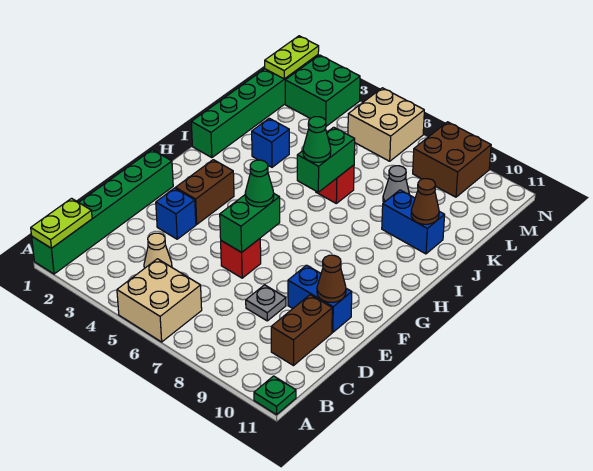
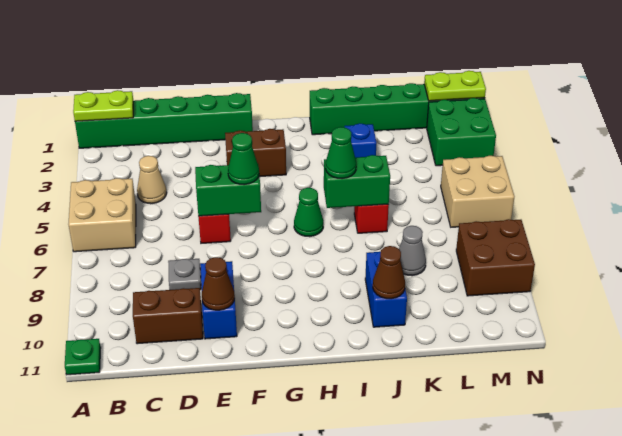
blue 1x1 brick [156,188,196,239] -> none
none -> green 1x1 cone [294,188,323,237]

